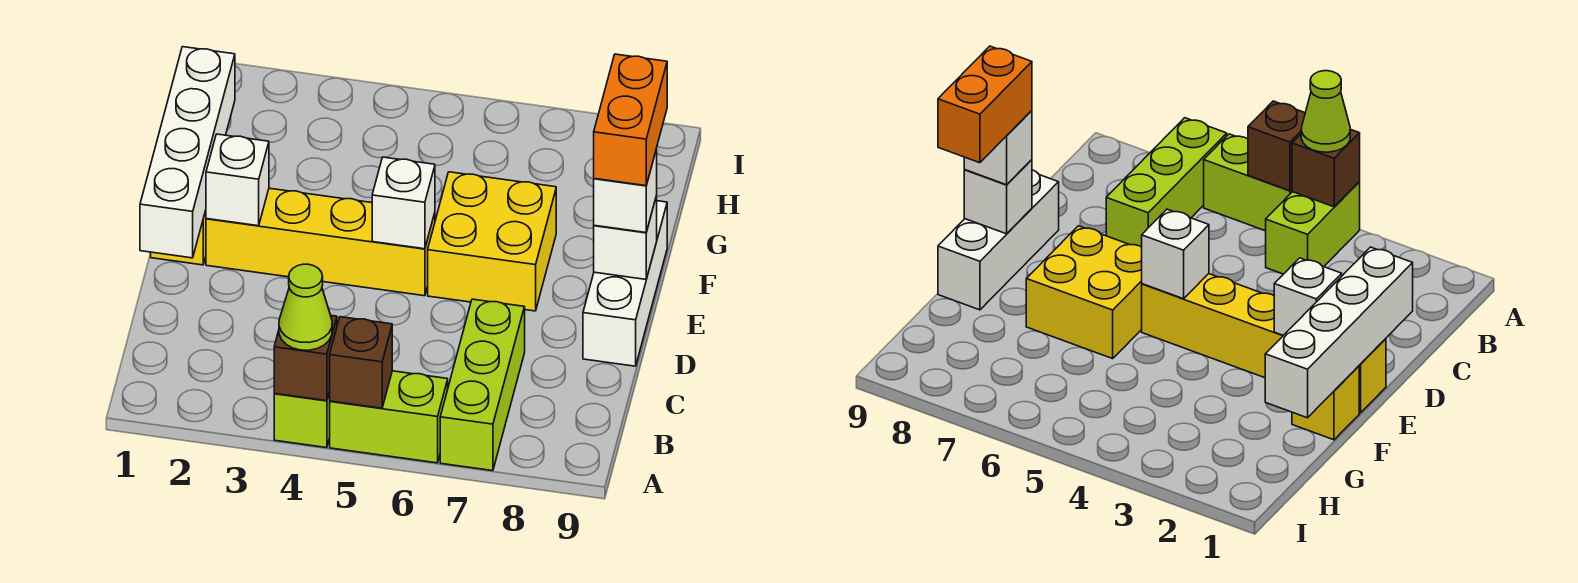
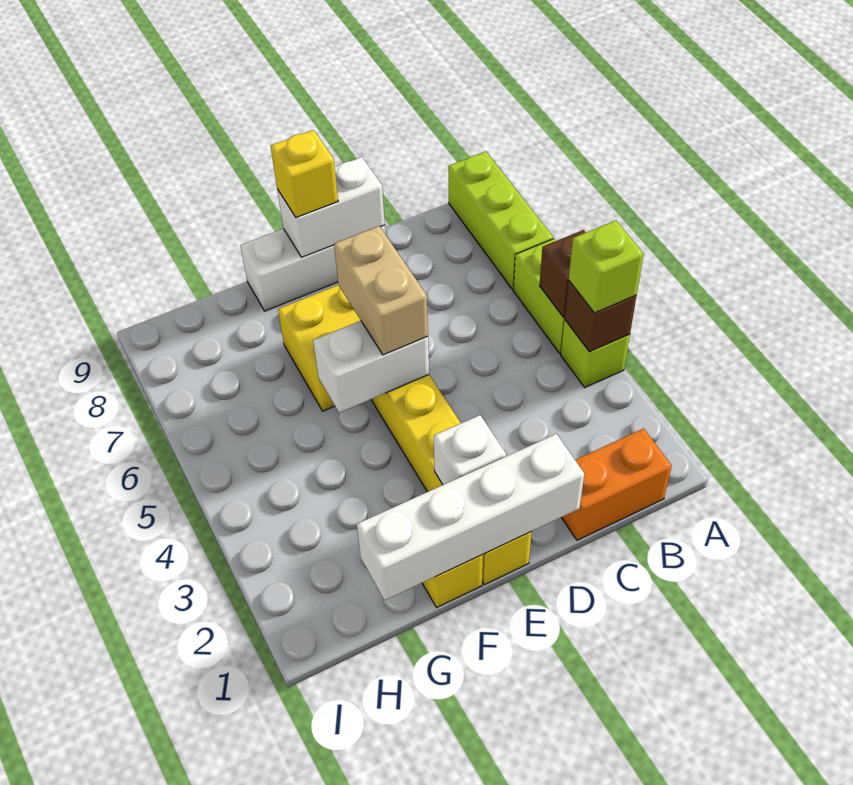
lime 1x2 brick [274,322,338,448] -> lime 1x1 brick [561,320,630,387]
lime 1x1 cone [279,264,332,350] -> lime 1x1 brick [569,220,644,313]
lime 1x3 brick [440,299,525,471] -> lime 1x3 brick turned to [448,152,553,290]
white 1x1 brick [372,157,435,249] -> white 1x2 brick [313,321,429,413]
none -> tan 1x2 brick [334,226,428,355]
white 1x1 brick [594,196,657,279] -> white 1x2 brick [277,157,385,257]
white 1x1 brick [594,149,657,233] -> yellow 1x1 brick [271,130,338,218]
orange 1x2 brick [594,54,667,186] -> orange 1x2 brick moved to [561,428,672,540]

